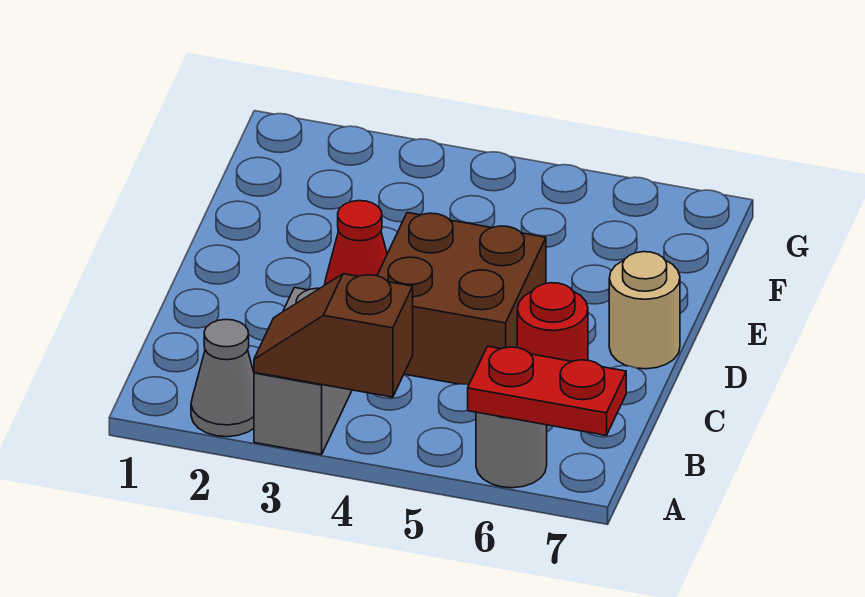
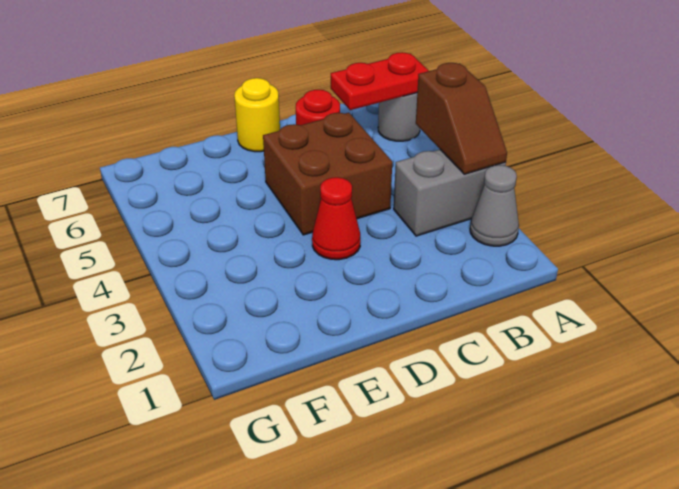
red 1x2 plate [468,346,626,435] -> red 1x2 plate turned to [331,52,429,110]
tan 1x1 round brick [609,252,680,369] -> yellow 1x1 round brick [234,78,280,152]

